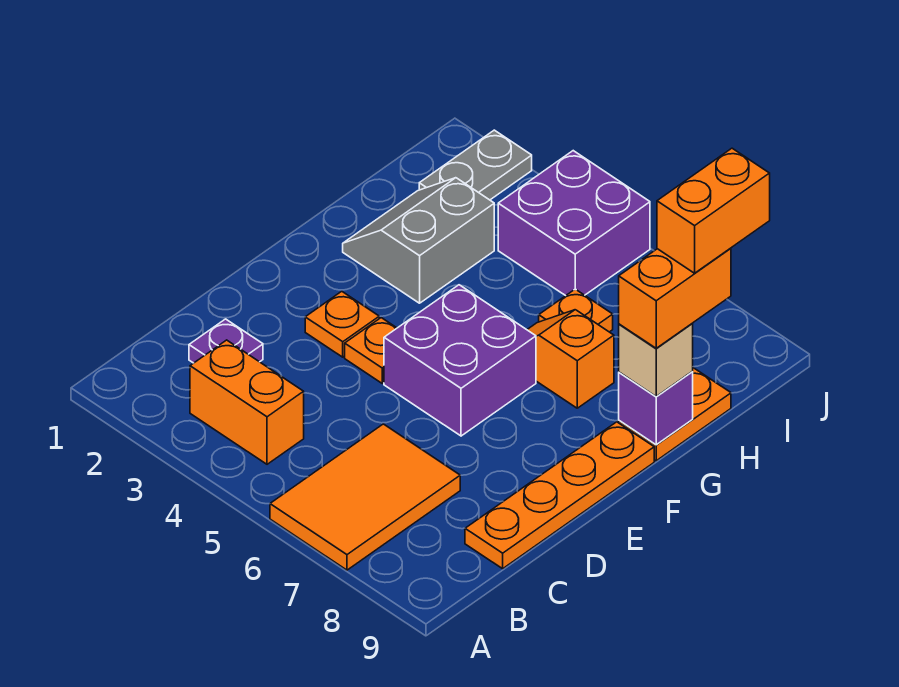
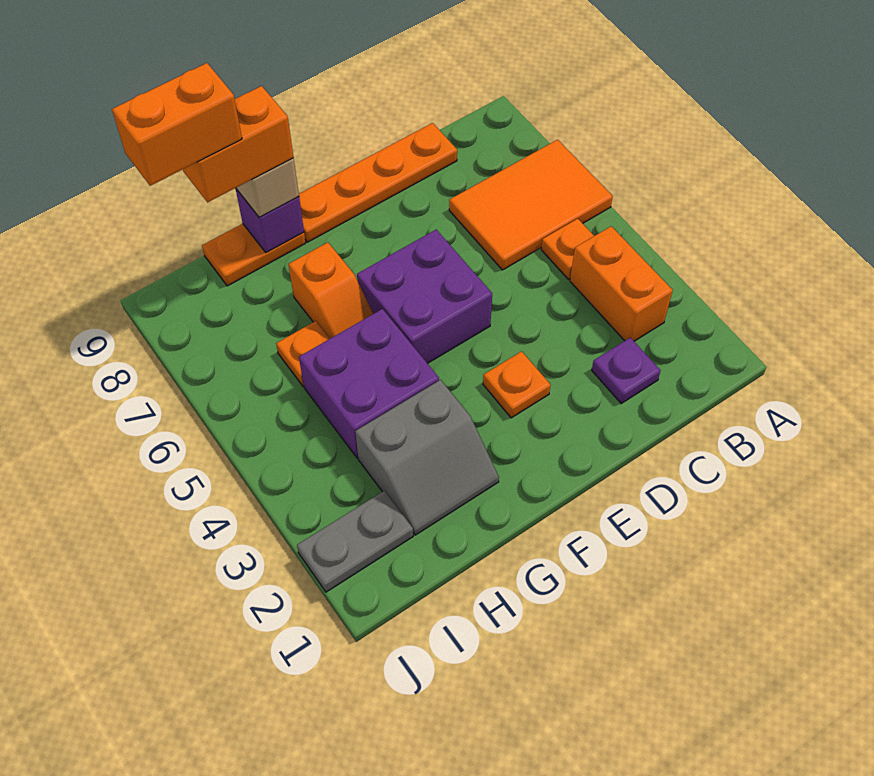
orange 1x1 plate [345,318,397,383] -> orange 1x1 plate moved to [541,219,594,279]
purple 2x2 brick [498,151,650,296] -> purple 2x2 brick moved to [299,309,439,458]

